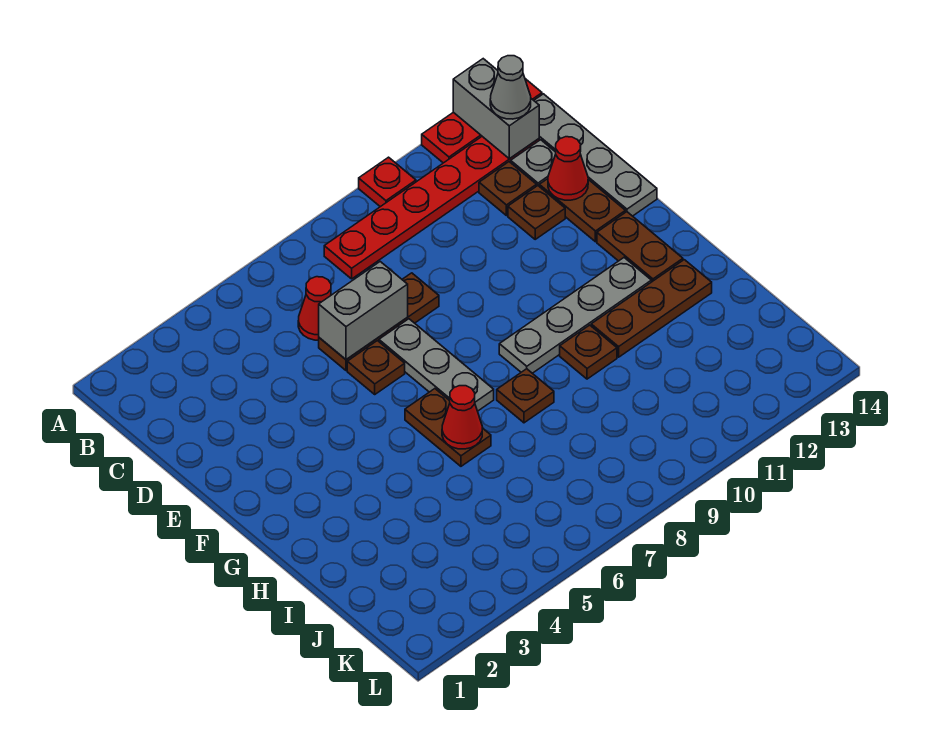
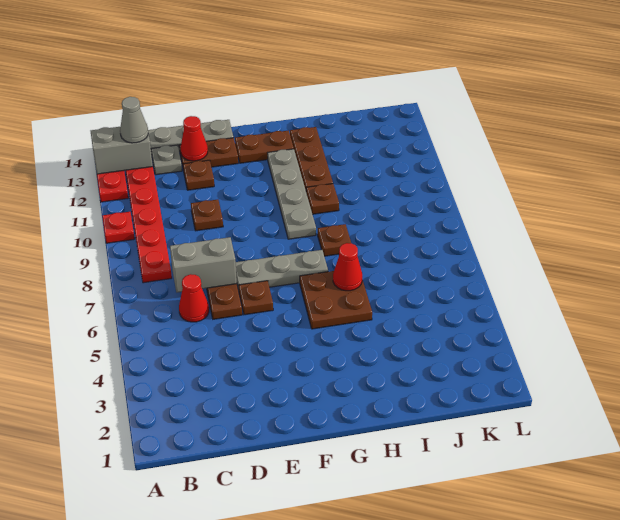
brown 1x1 plate [479,162,536,216] -> brown 1x1 plate moved to [191,200,223,231]
grey 1x2 brick [319,262,408,360] -> grey 1x2 brick turned to [170,237,237,292]
brown 1x2 plate [405,389,491,466] -> brown 2x2 plate [300,271,372,329]

